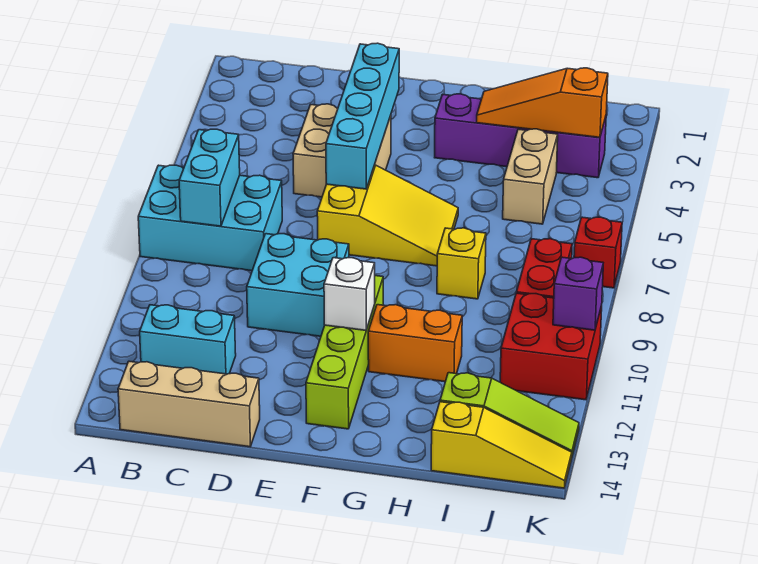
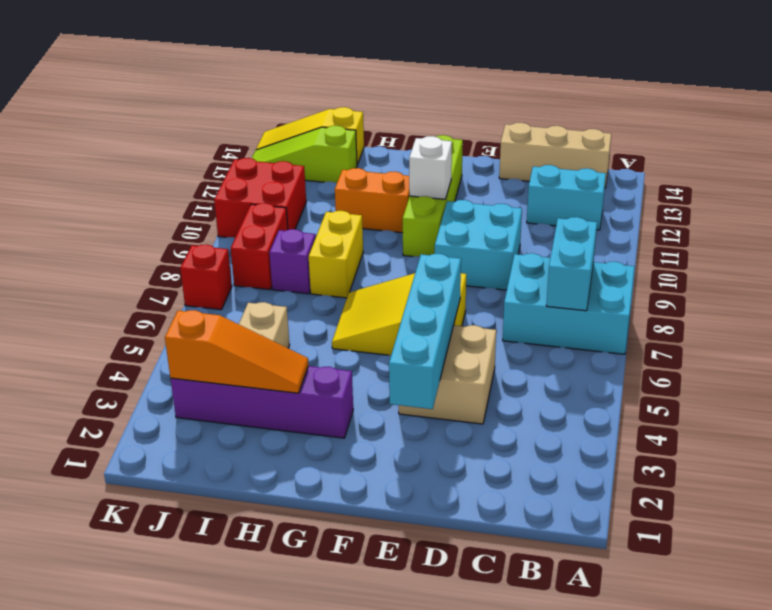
yellow 1x1 brick [437,228,486,299] -> yellow 1x2 brick [309,211,363,298]
purple 1x1 brick [553,257,603,330] -> purple 1x1 brick moved to [269,229,316,294]

